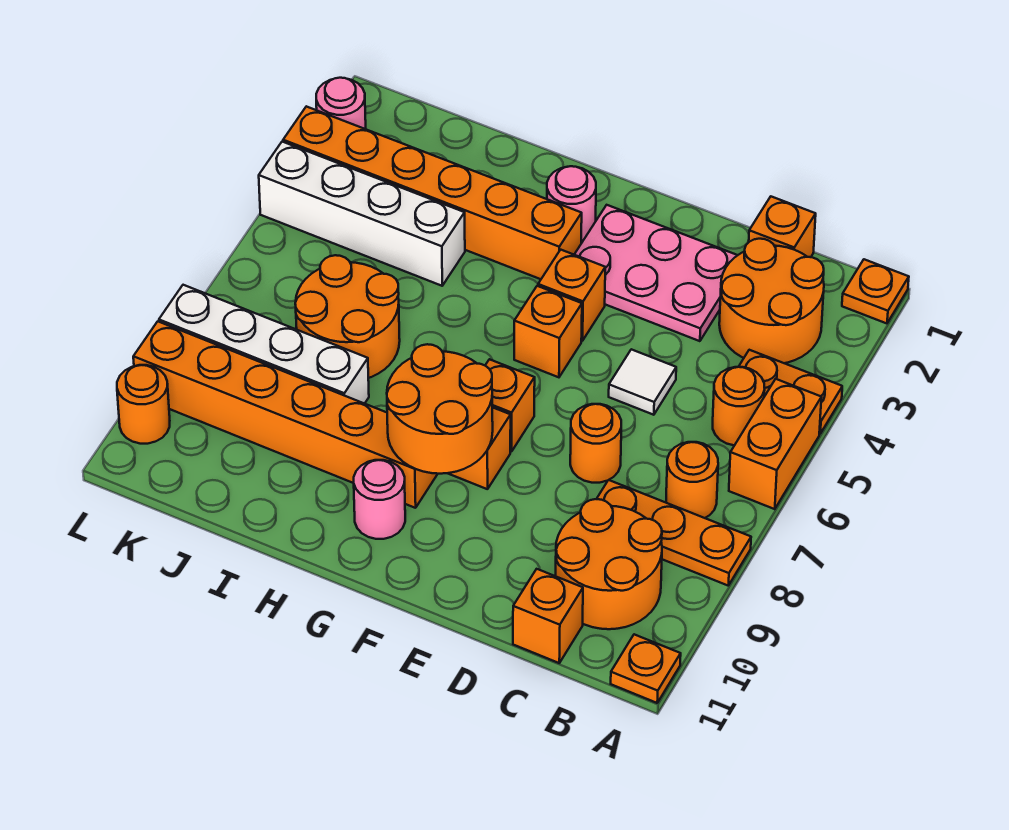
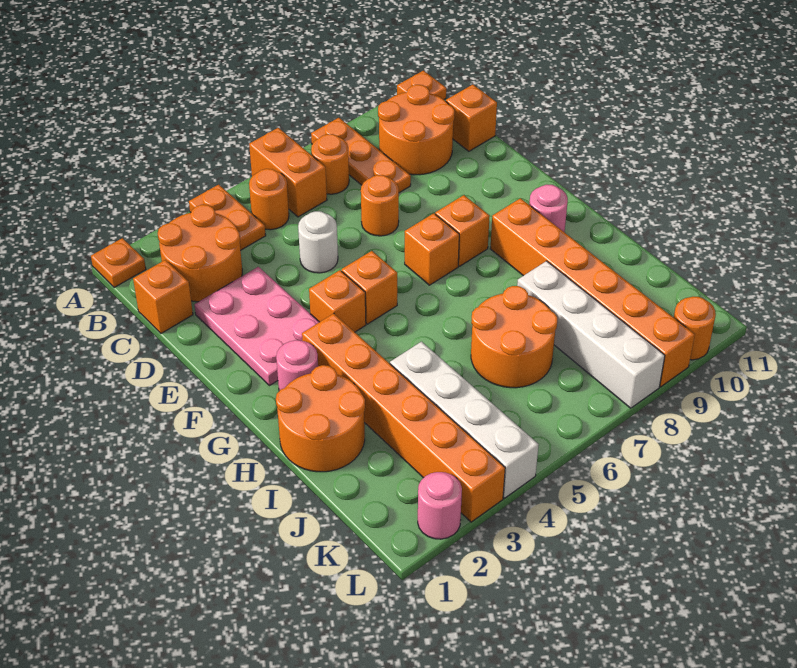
orange 1x2 brick [729,379,822,509] -> orange 1x2 brick turned to [249,128,327,217]
white 1x1 tile [609,349,676,415] -> white 1x1 round brick [298,211,338,273]
orange 2x2 round brick [387,344,493,474] -> orange 2x2 round brick moved to [276,365,365,472]

